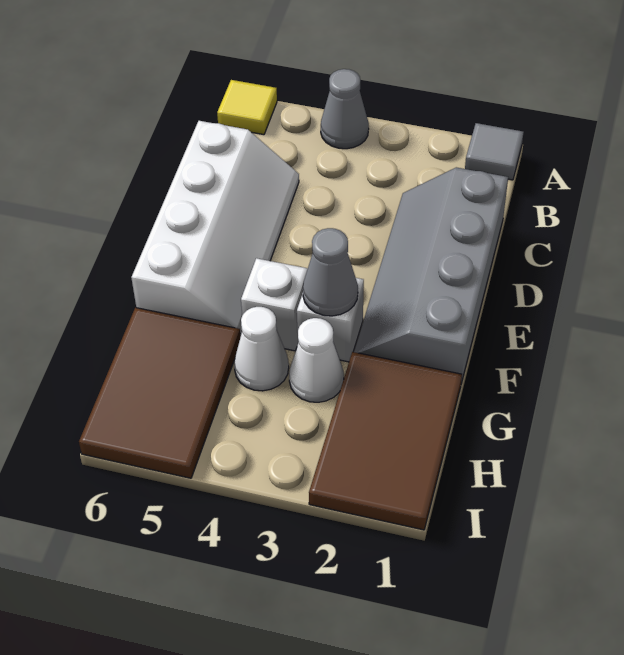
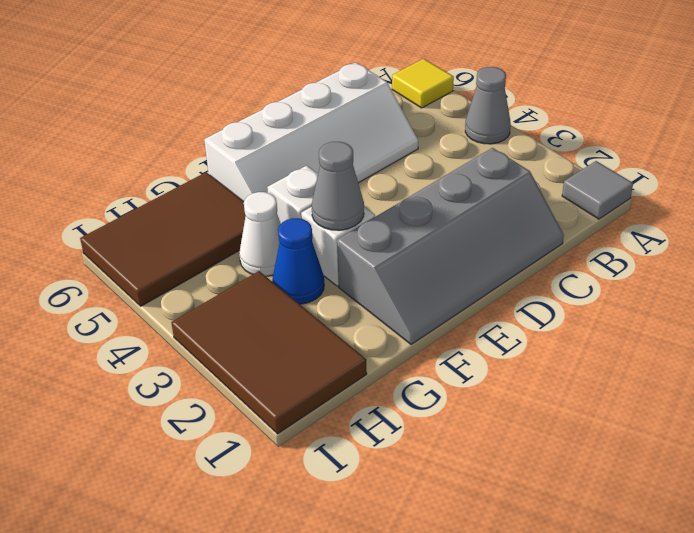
grey 2x4 slope [354,167,508,383] -> grey 2x4 slope turned to [337,148,564,344]
brown 2x3 tile [309,352,462,530] -> brown 2x3 tile turned to [171,271,367,434]
white 1x1 cone [289,318,344,402] -> blue 1x1 cone [272,218,324,304]

